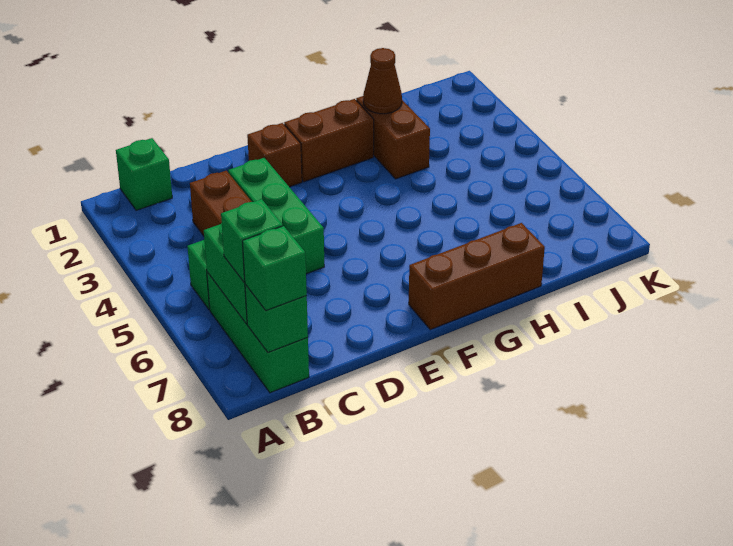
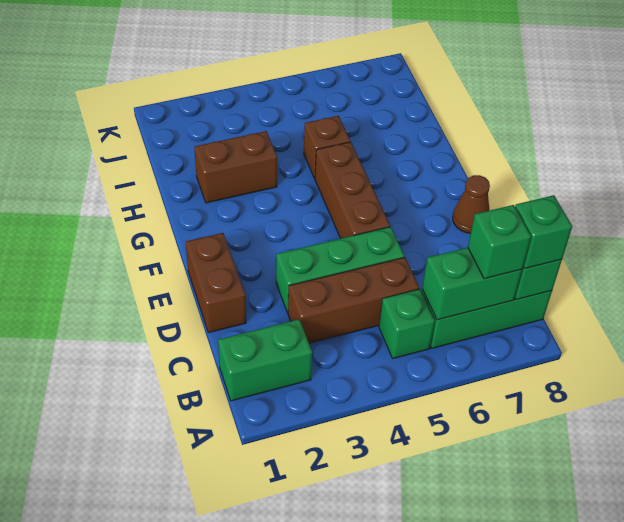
green 1x1 brick [116,138,172,210] -> green 1x2 brick [218,319,312,401]
brown 1x1 brick [247,123,302,187] -> brown 1x1 brick moved to [304,116,350,178]
brown 1x2 brick [284,99,374,182] -> brown 1x2 brick moved to [186,233,246,333]
brown 1x3 brick [409,223,545,330] -> brown 1x3 brick moved to [315,142,390,239]
brown 1x1 cone [363,48,402,114] -> brown 1x1 cone moved to [453,175,490,233]

